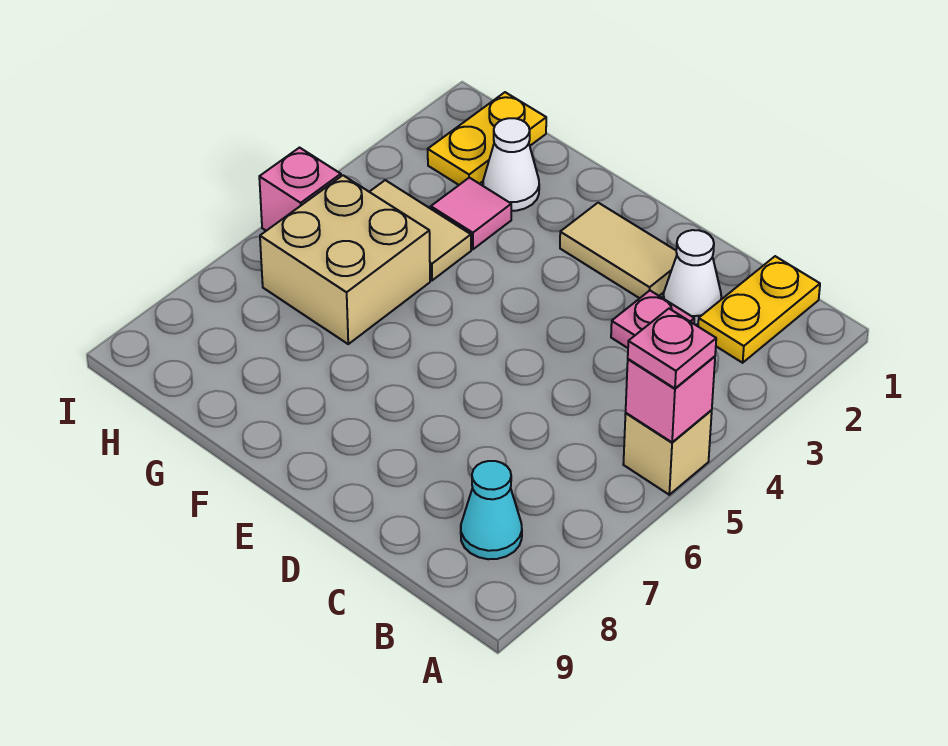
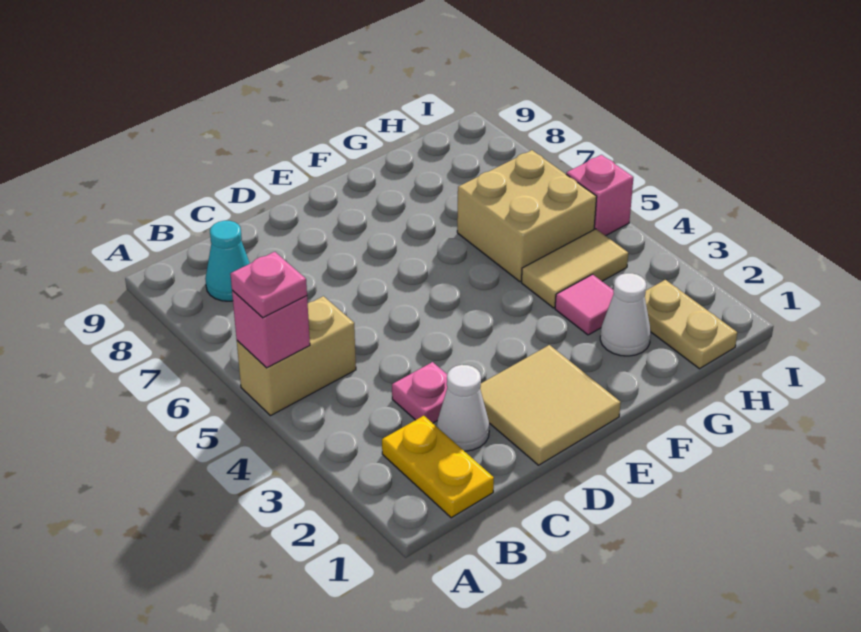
tan 1x1 brick [623,410,712,495] -> tan 1x2 brick [237,296,356,416]
tan 1x2 tile [560,203,677,298] -> tan 2x2 tile [480,345,621,465]
yellow 1x2 plate [428,92,546,185] -> tan 1x2 plate [645,280,737,369]

